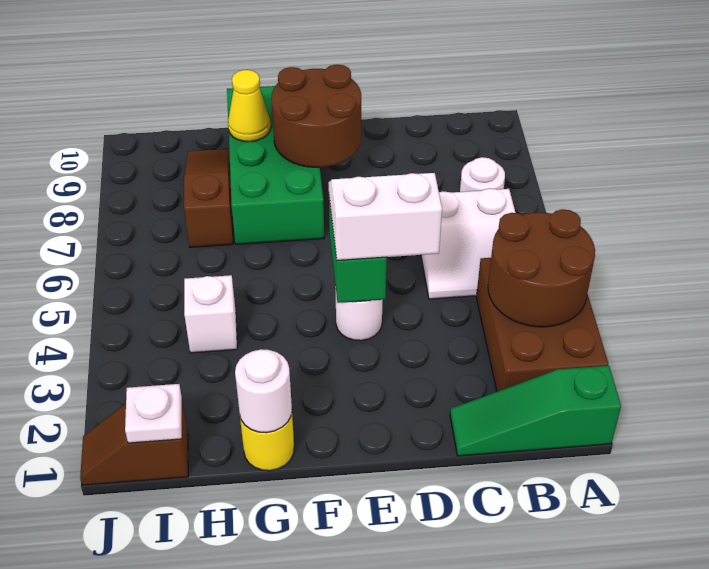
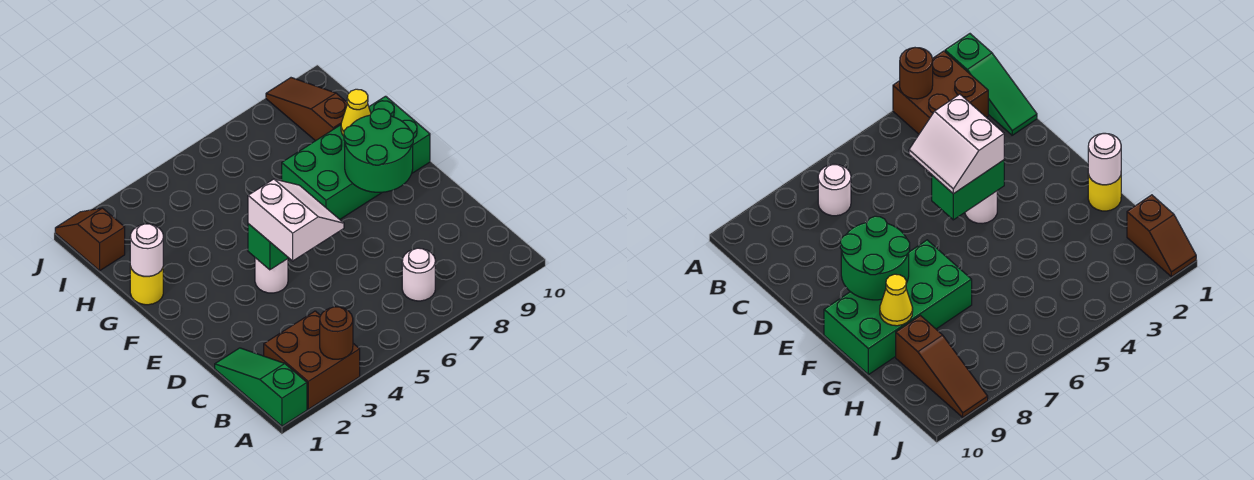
brown 2x3 brick [476,258,608,391] -> brown 2x2 brick [264,311,360,409]
brown 2x2 round brick [488,209,595,327] -> brown 1x1 round brick [320,307,353,359]
white 2x2 slope [421,188,516,299] -> none
brown 2x2 round brick [271,65,361,167] -> green 2x2 round brick [344,109,413,192]
white 1x1 brick [184,275,237,353] -> none
brown 1x3 slope [184,149,233,247] -> brown 1x3 slope turned to [266,78,347,141]
white 1x1 plate [125,384,182,443] -> none

